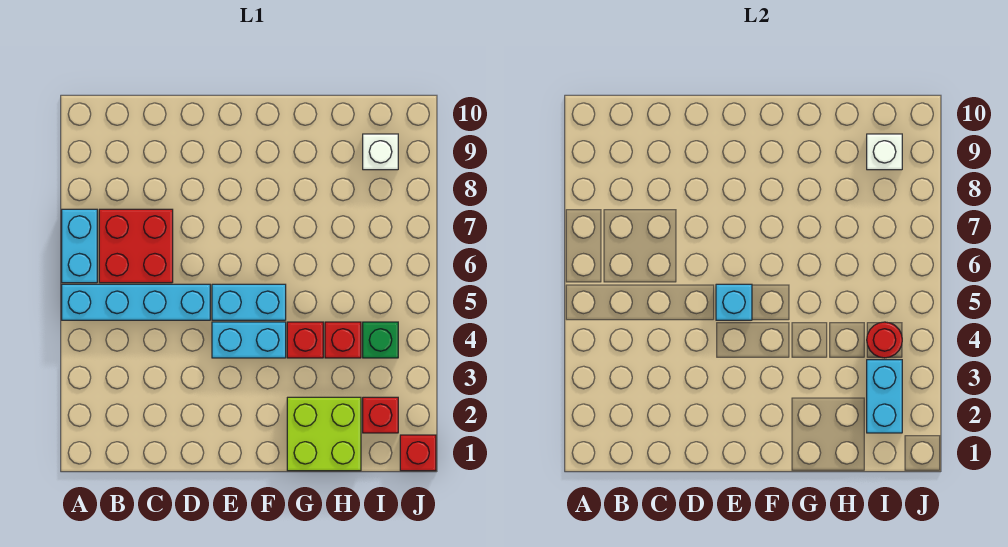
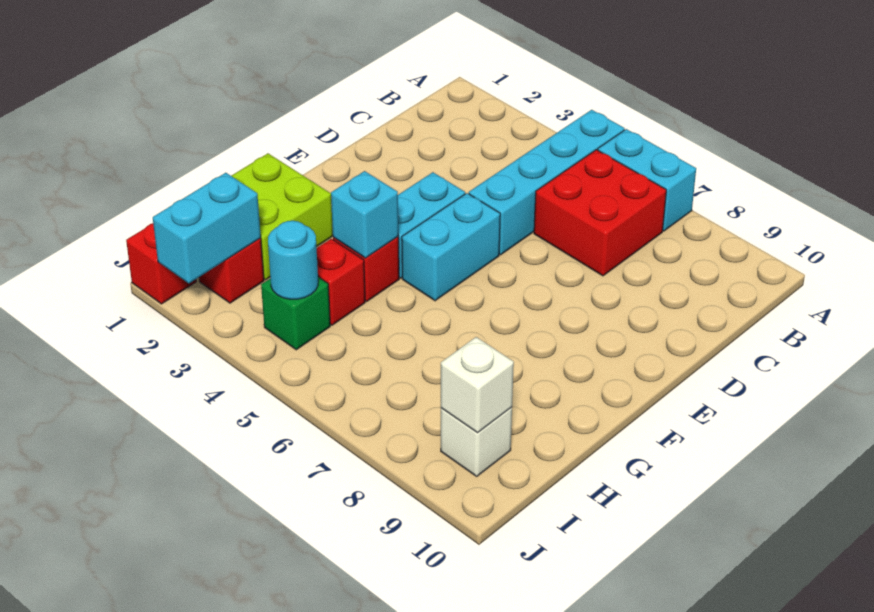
cyan 1x1 brick [716,284,752,320] -> cyan 1x1 brick moved to [331,171,398,258]
cyan 1x2 brick [867,360,902,433] -> cyan 1x2 brick turned to [153,173,261,283]
red 1x1 round brick [867,322,902,358] -> cyan 1x1 round brick [268,221,318,299]

